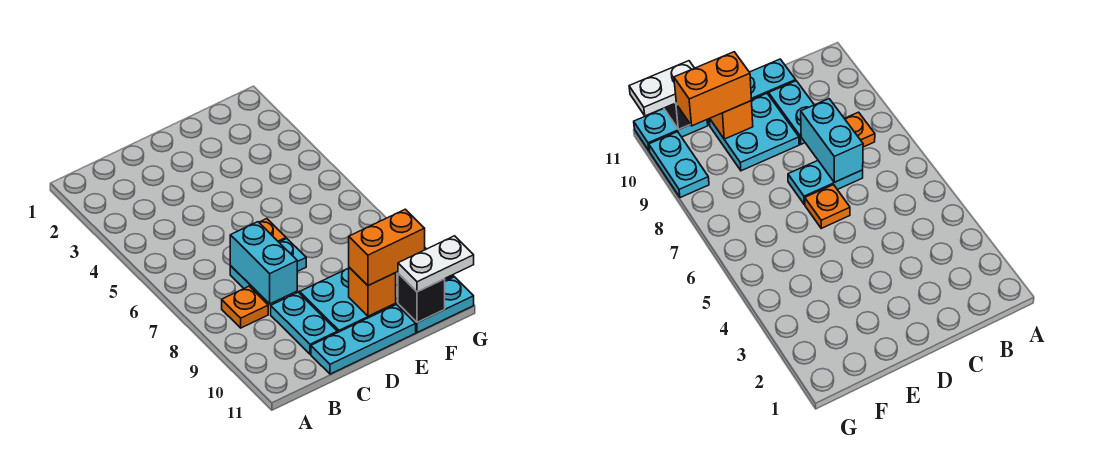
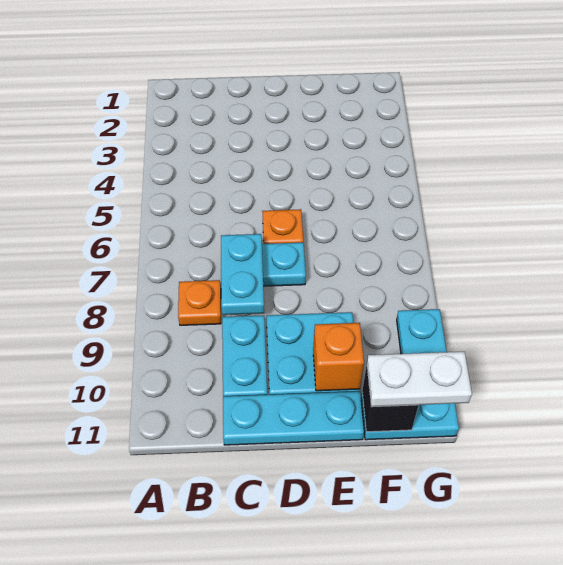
cyan 1x2 brick [230,222,297,304] -> cyan 1x2 plate [221,234,264,315]
orange 1x2 brick [349,209,425,286] -> none

